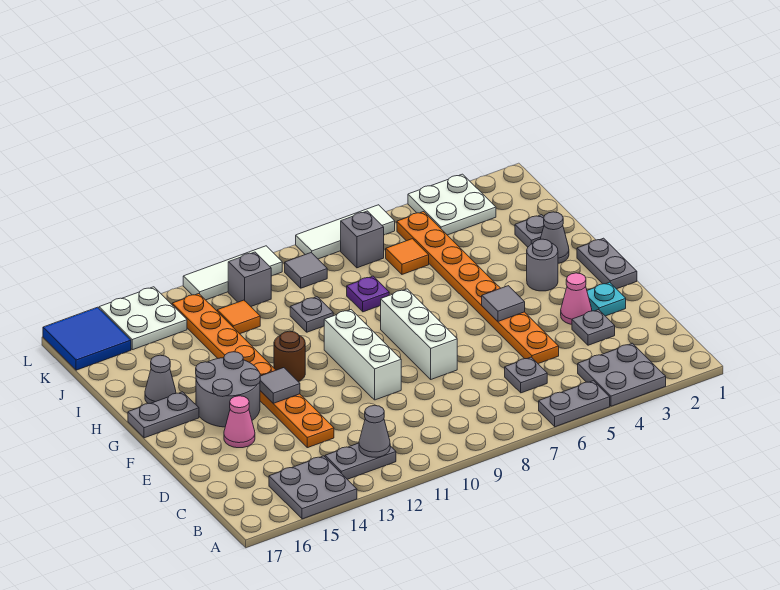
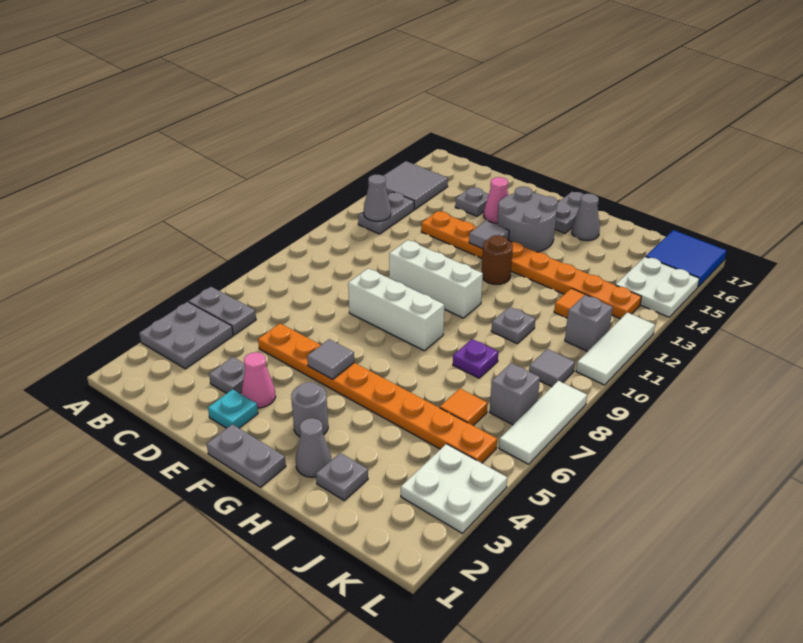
grey 1x2 plate [539,381,610,427] -> grey 1x2 plate turned to [189,287,256,335]
grey 2x2 plate [269,456,357,519] -> grey 2x2 tile [383,161,448,209]
grey 1x1 plate [505,357,547,393] -> grey 1x1 plate moved to [455,187,489,216]

